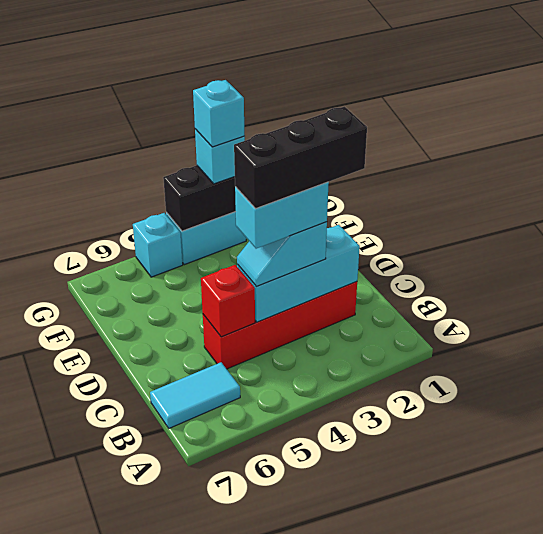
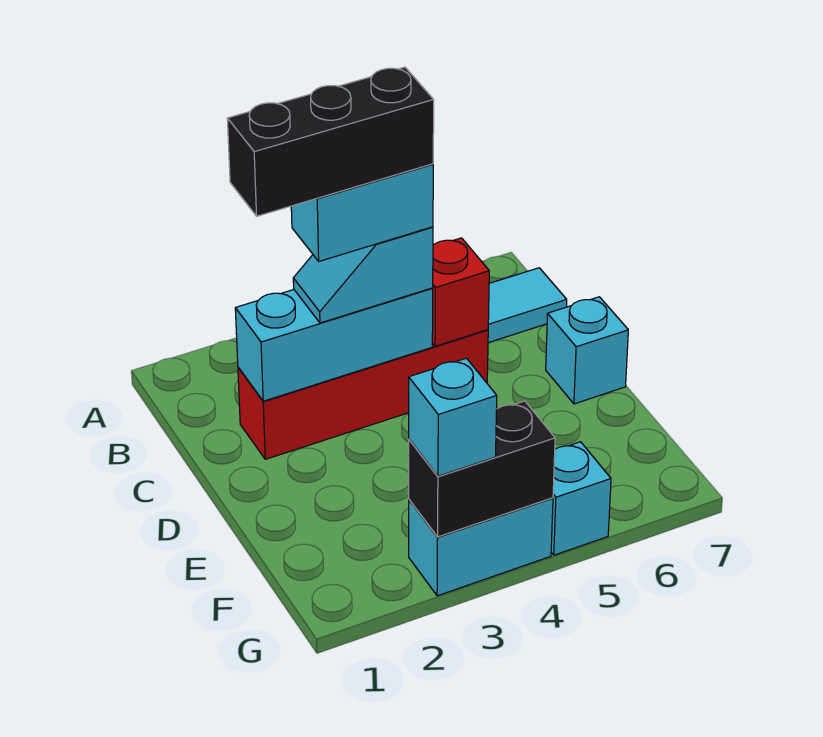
cyan 1x2 slope [237,222,327,287] -> cyan 1x2 slope turned to [293,227,433,323]
cyan 1x1 brick [193,80,245,147] -> cyan 1x1 brick moved to [546,297,628,404]

